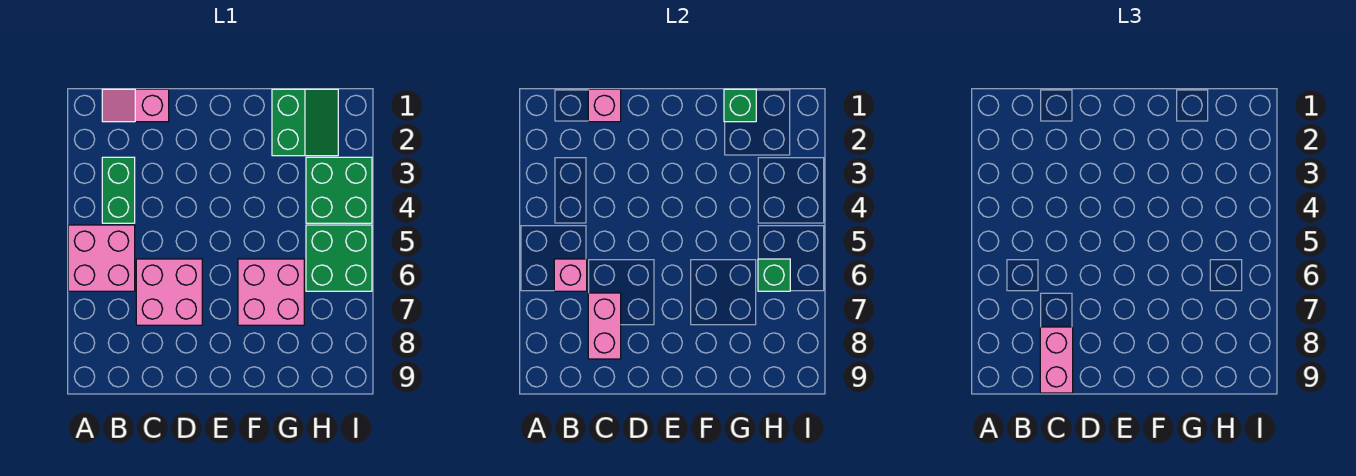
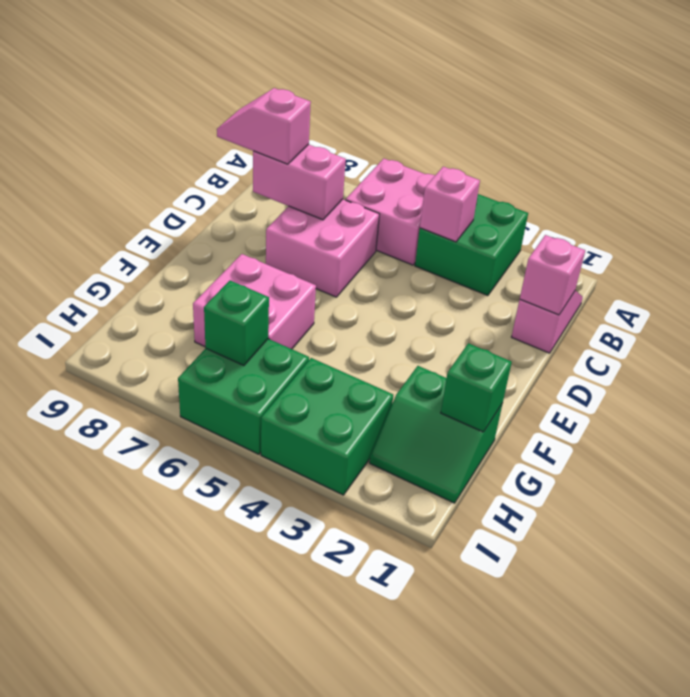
green 1x2 brick [102,157,135,223] -> green 2x2 brick [415,194,528,296]
pink 1x1 brick [554,259,587,291] -> pink 1x1 brick moved to [420,167,480,242]
pink 1x2 brick [1040,327,1073,393] -> pink 1x2 slope [217,88,311,164]

